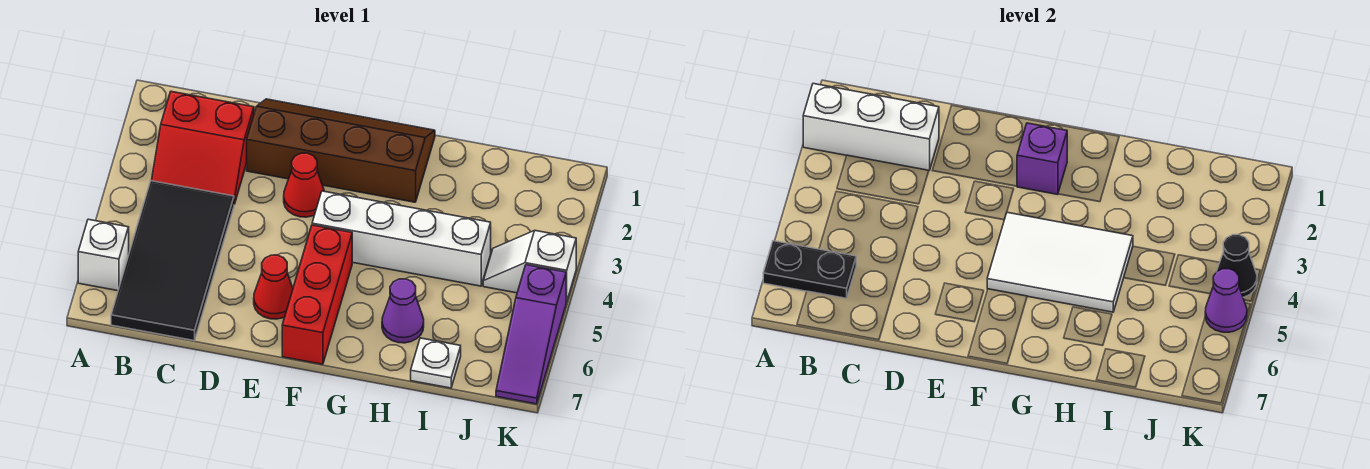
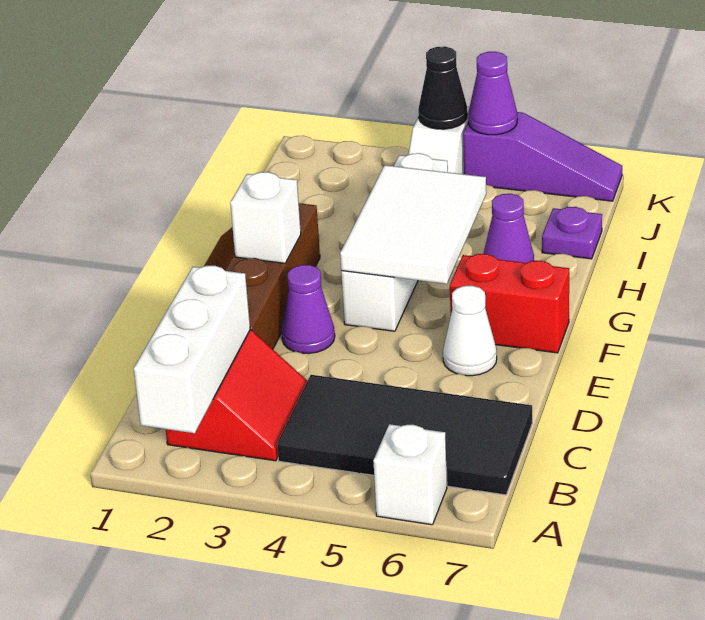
black 1x2 plate [763,241,856,298] -> none
red 1x1 cone [284,153,324,217] -> purple 1x1 cone [282,265,335,354]
red 1x1 cone [254,255,293,319] -> white 1x1 cone [443,286,497,376]
purple 1x1 brick [1017,123,1067,195] -> white 1x1 brick [230,172,301,263]
red 1x3 brick [282,225,352,364] -> red 1x2 brick [450,254,569,353]
white 1x1 plate [411,338,461,388] -> purple 1x1 plate [542,207,602,259]

